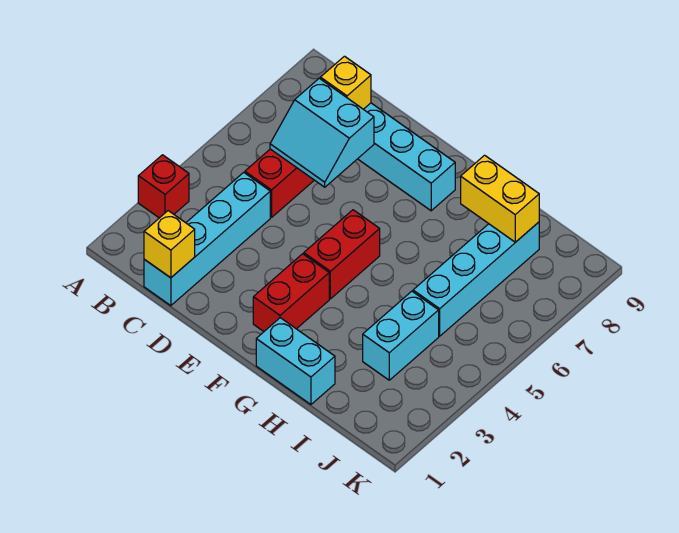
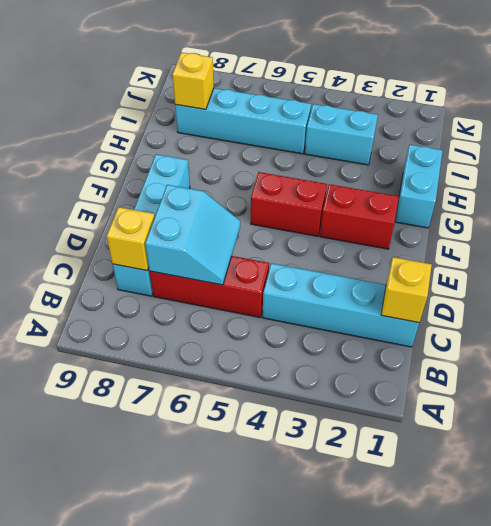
red 1x1 brick [138,155,189,218] -> none
yellow 1x2 brick [461,155,539,242] -> yellow 1x1 brick [172,52,214,109]

